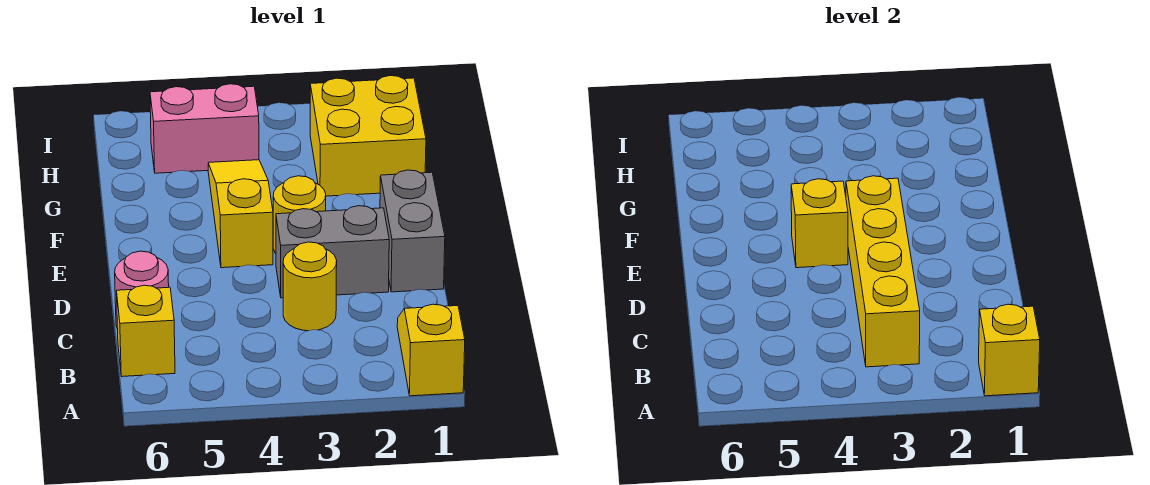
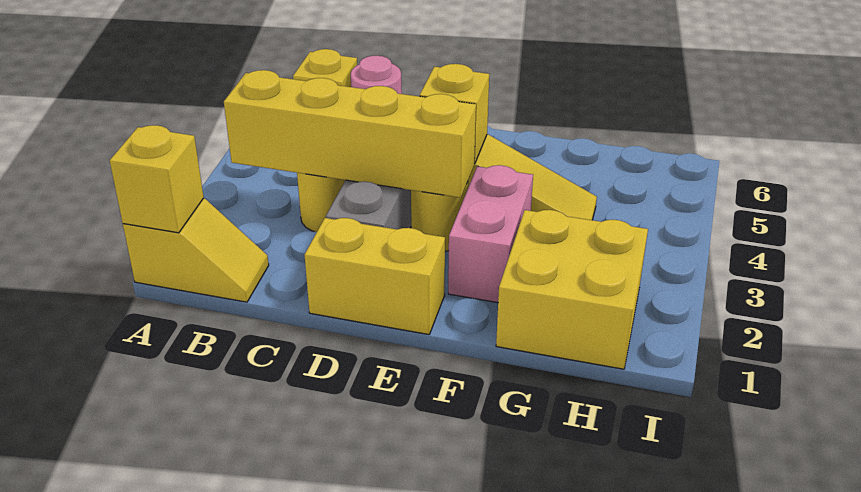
grey 1x2 brick [380,170,445,292] -> yellow 1x2 brick [305,218,445,335]
pink 1x2 brick [150,84,259,173] -> pink 1x2 brick moved to [448,165,533,303]

